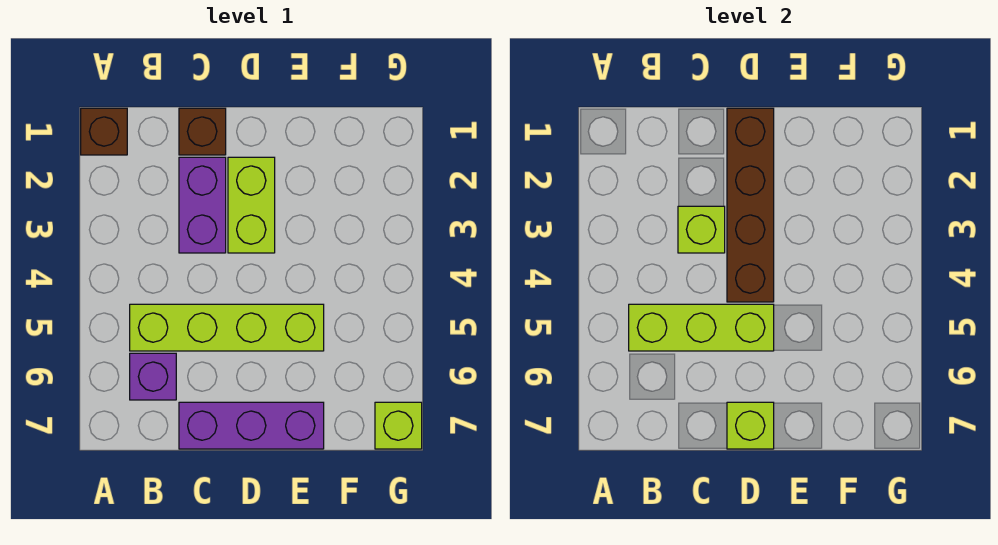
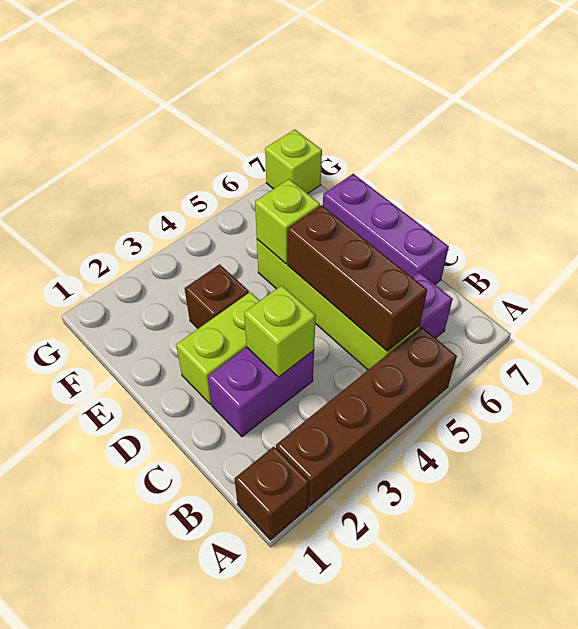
lime 1x3 brick [629,304,774,351] -> brown 1x3 brick [287,205,427,351]
brown 1x1 brick [179,108,226,155] -> brown 1x1 brick moved to [185,264,249,328]
brown 1x4 brick [727,108,774,302] -> brown 1x4 brick moved to [276,327,457,506]
lime 1x1 brick [727,402,774,449] -> lime 1x1 brick moved to [255,179,320,264]

